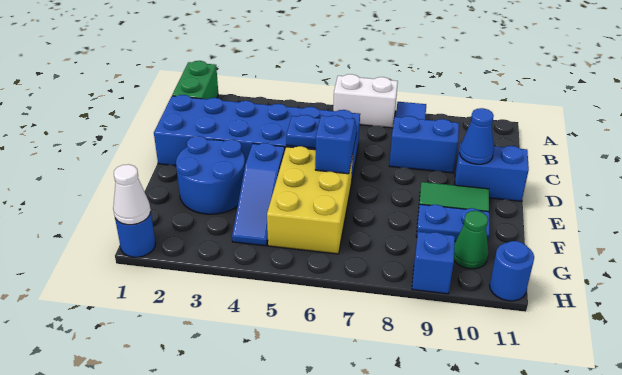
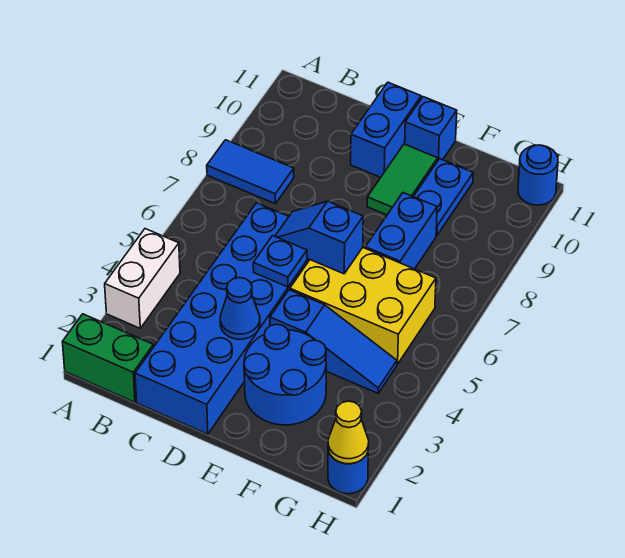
white 1x2 brick [333,74,398,128] -> white 1x2 brick moved to [105,229,180,328]
blue 1x2 brick [389,116,459,173] -> blue 1x2 brick moved to [365,193,437,269]
blue 1x1 cone [460,108,494,164] -> blue 1x1 cone moved to [220,278,260,339]
green 1x1 cone [454,211,488,269] -> none
white 1x1 cone [113,164,151,225] -> yellow 1x1 cone [328,401,369,464]
blue 1x1 brick [412,232,455,294] -> blue 1x1 brick moved to [405,97,457,160]

